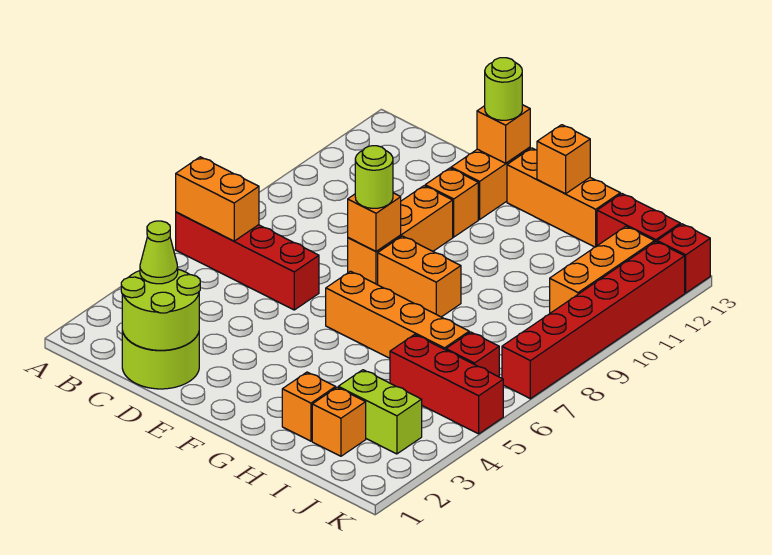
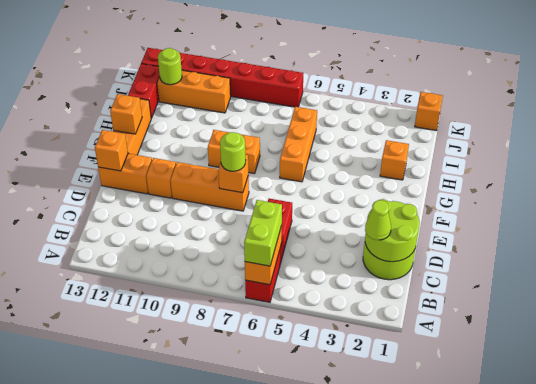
lime 1x1 round brick [485,58,522,120] -> lime 1x1 round brick moved to [158,48,182,85]
orange 1x4 brick [326,271,469,358] -> orange 1x3 brick [280,107,317,182]
orange 1x2 brick [378,236,461,317] -> orange 1x2 brick turned to [208,130,260,174]
orange 1x1 brick [312,387,366,456] -> orange 1x1 brick moved to [415,92,443,131]
lime 1x2 brick [338,370,422,454] -> lime 1x2 brick moved to [244,200,282,266]
red 1x3 brick [390,334,503,434] -> none
red 1x1 brick [446,332,499,377] -> none

